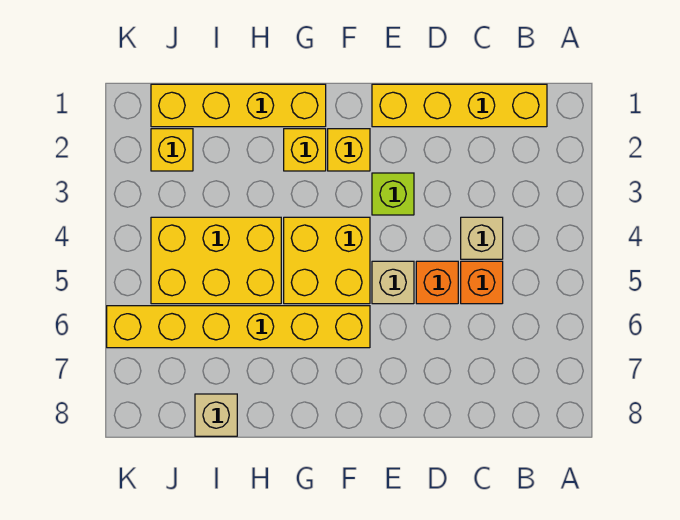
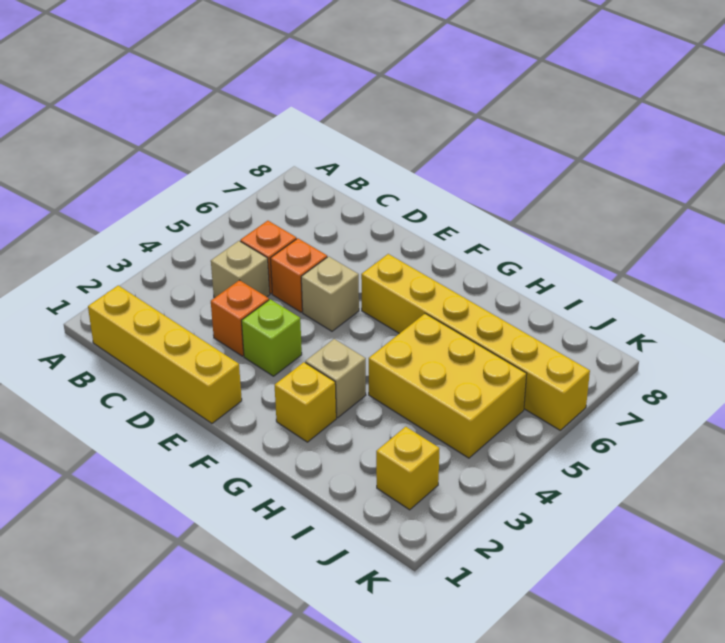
none -> orange 1x1 brick [211,280,269,356]
yellow 1x1 brick [328,129,370,171] -> none
yellow 2x2 brick [284,217,370,304] -> none
yellow 1x4 brick [151,84,326,127] -> none
tan 1x1 brick [195,394,237,436] -> tan 1x1 brick moved to [305,339,366,418]

